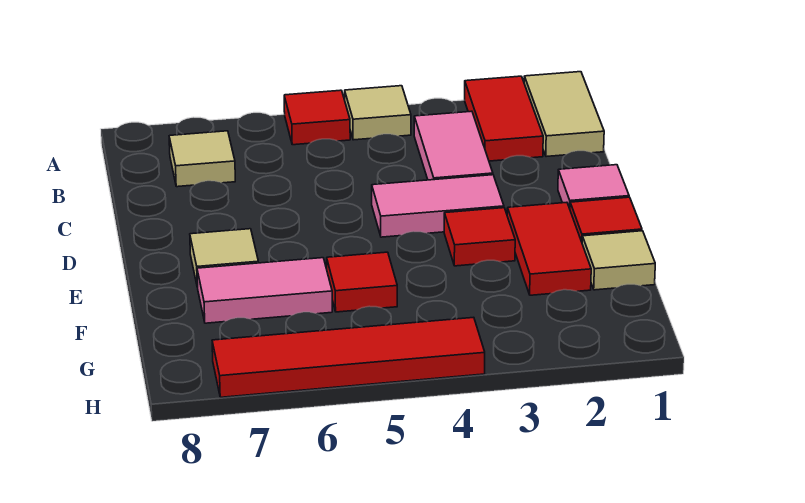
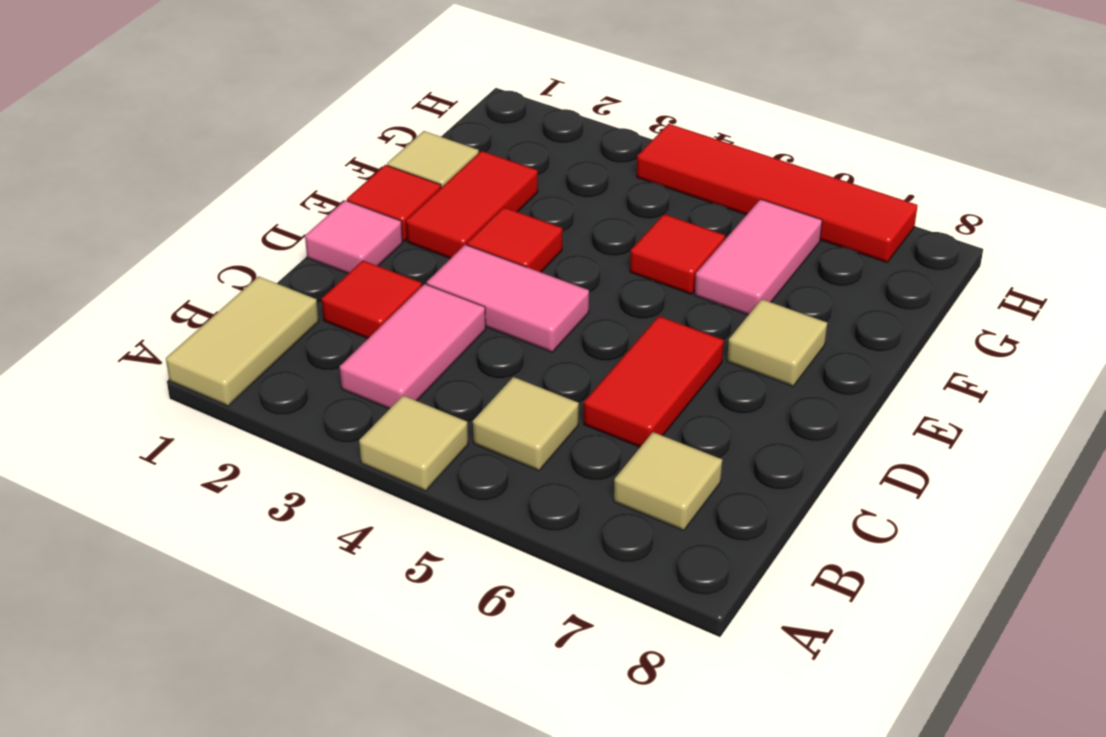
red 1x2 tile [465,76,543,161] -> red 1x2 tile moved to [584,316,724,447]
red 1x1 tile [284,90,350,145] -> red 1x1 tile moved to [322,261,422,338]
none -> tan 1x1 tile [473,377,579,471]
pink 1x2 tile [197,258,332,323] -> pink 1x2 tile turned to [695,199,822,315]

